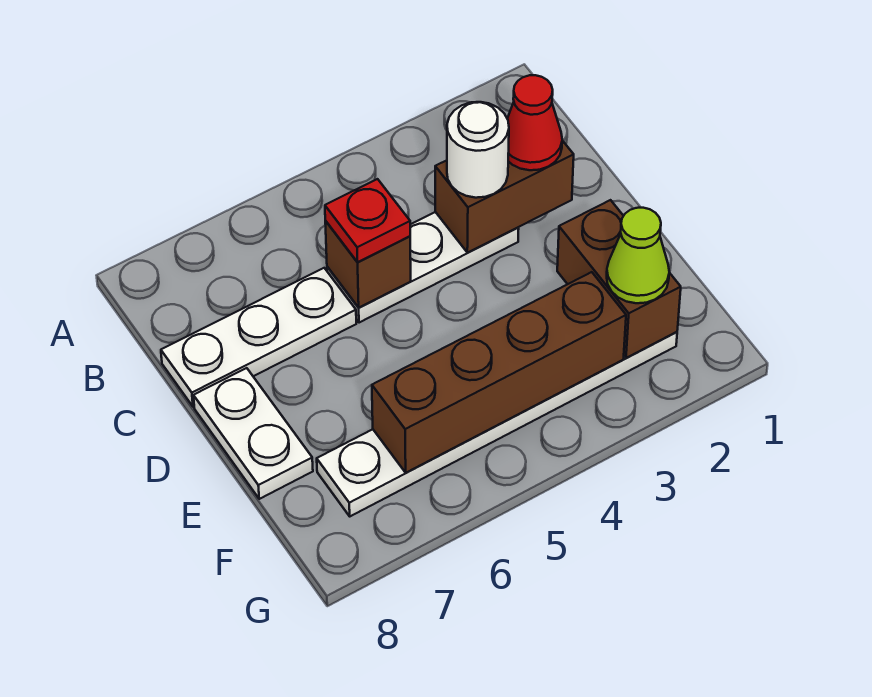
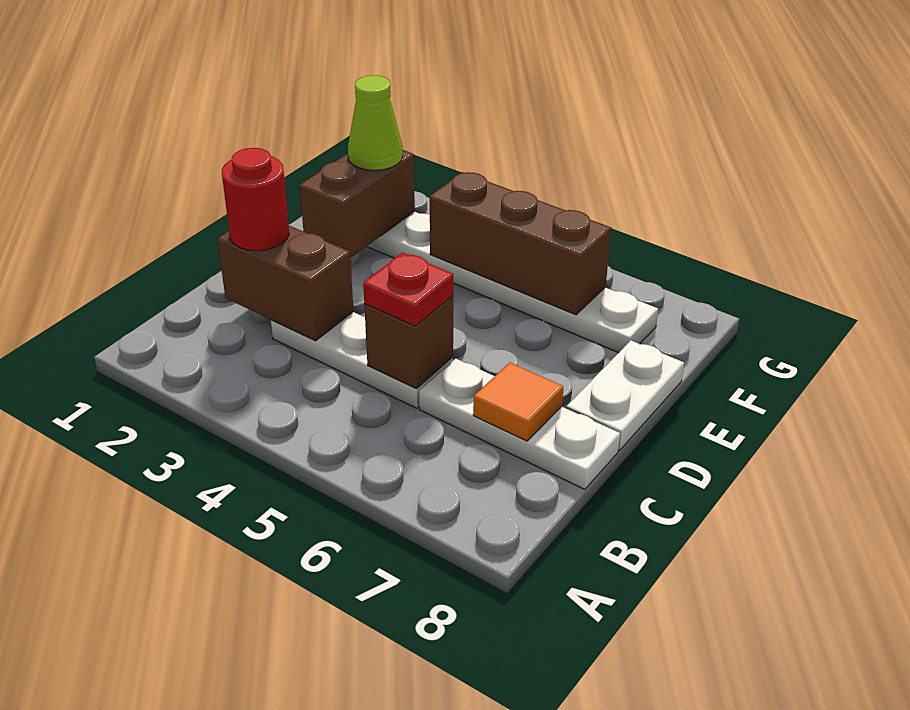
red 1x1 cone [507,75,562,170] -> red 1x1 round brick [222,148,289,251]
white 1x1 round brick [447,102,509,198] -> none
none -> orange 1x1 tile [473,363,563,441]
brown 1x4 brick [372,272,626,473] -> brown 1x3 brick [430,172,611,315]

